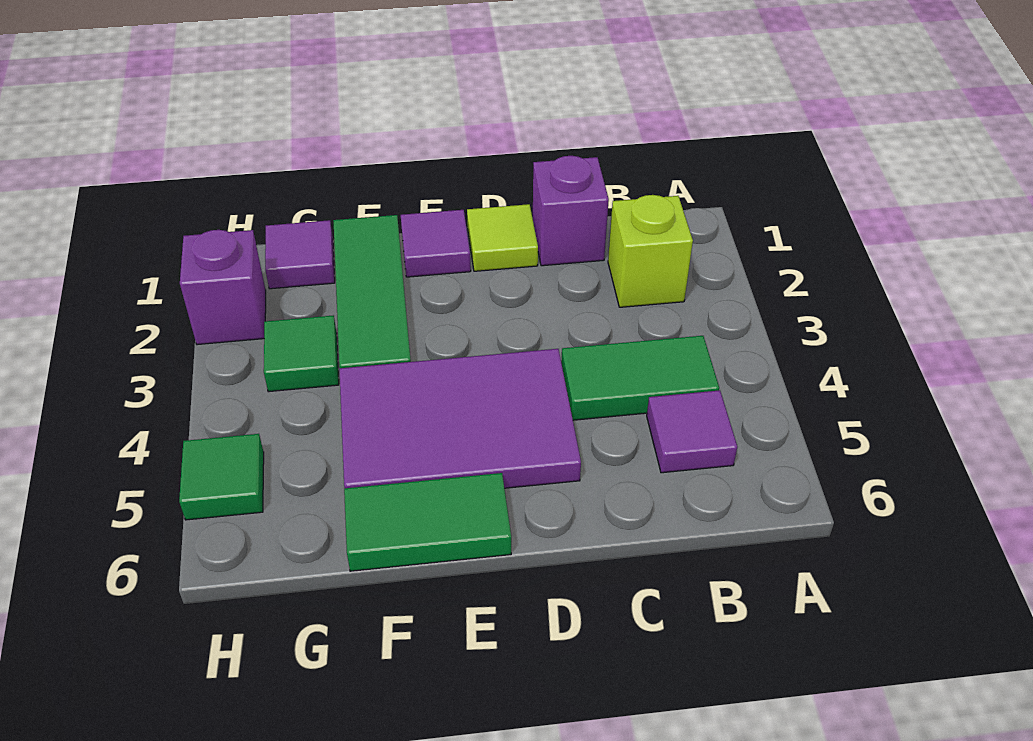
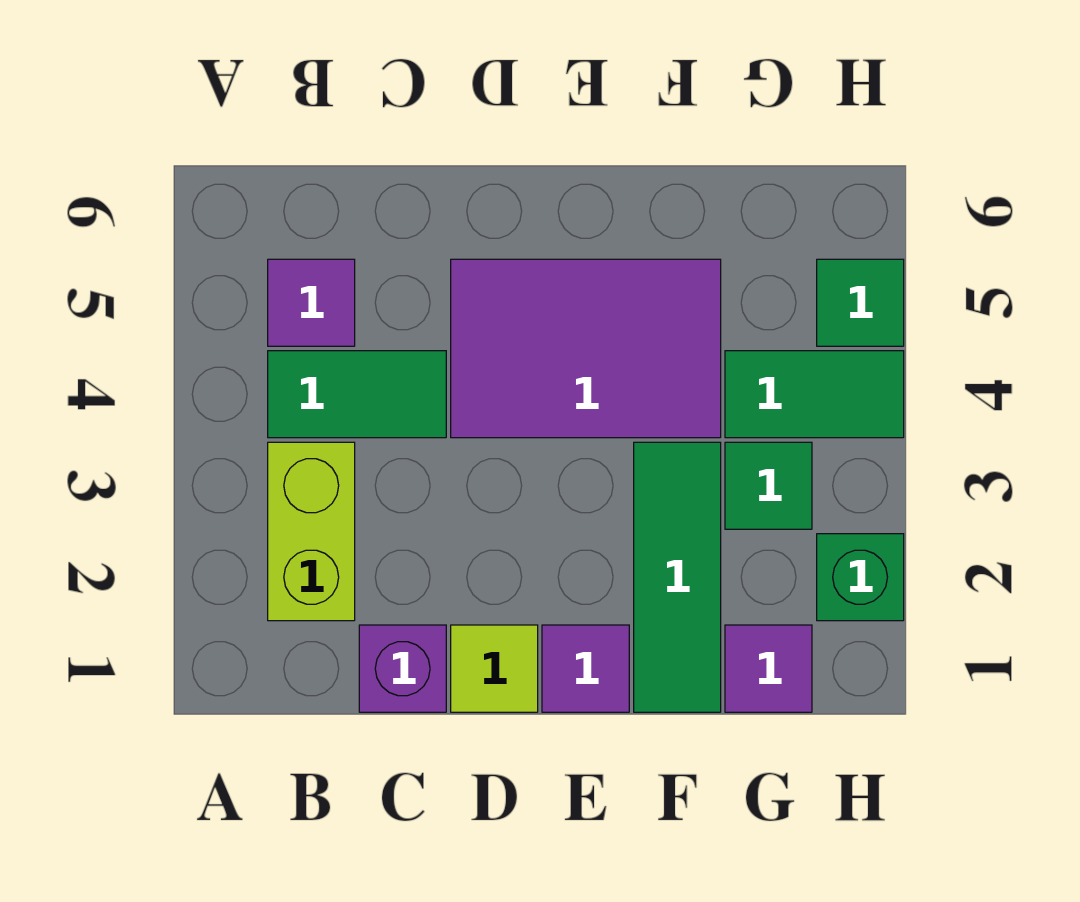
lime 1x1 brick [608,195,693,307] -> lime 1x2 brick [268,442,355,621]
green 1x2 tile [344,473,511,571] -> green 1x2 tile moved to [725,351,904,438]
purple 1x1 brick [180,230,266,345] -> green 1x1 brick [817,534,904,621]

